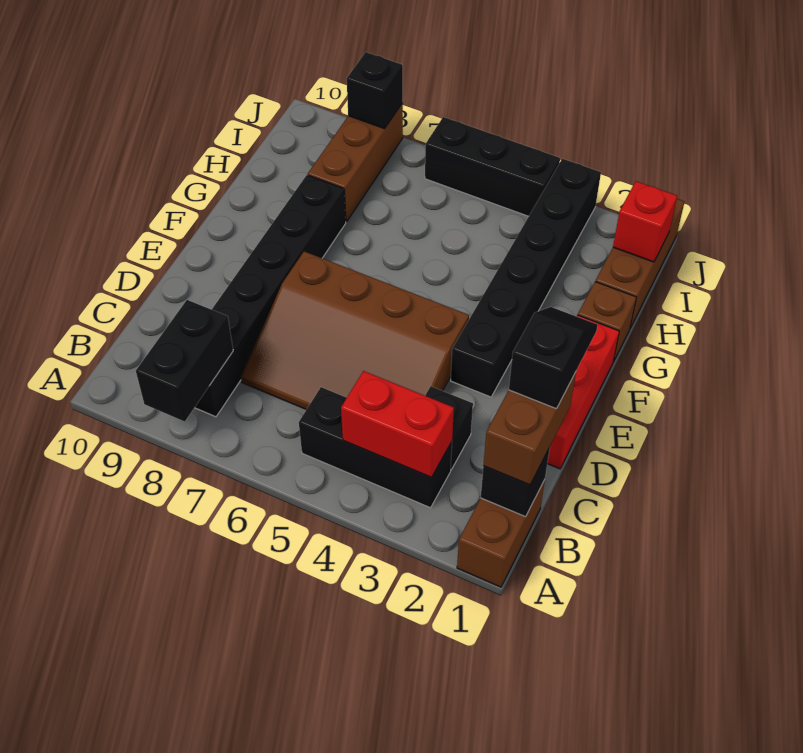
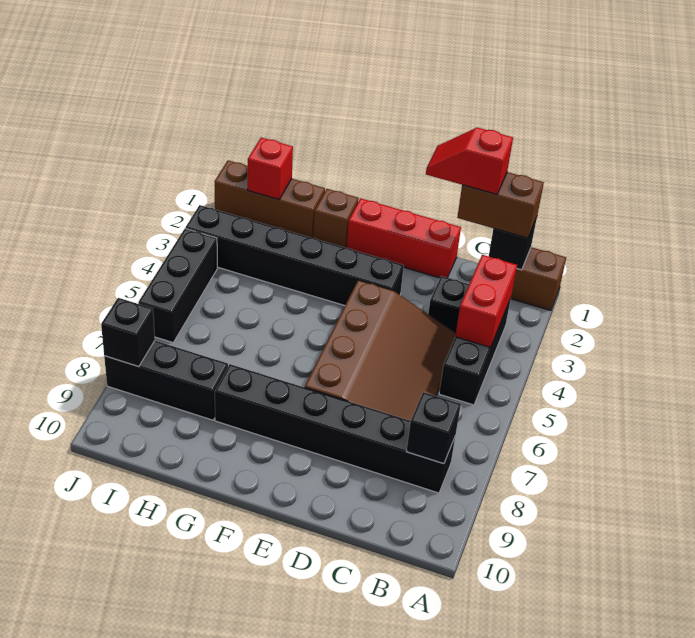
black 1x2 brick [136,300,233,421] -> black 1x1 brick [406,392,461,464]
black 1x2 slope [509,307,598,409] -> red 1x2 slope [426,128,513,194]
brown 1x3 brick [308,103,403,222] -> black 1x3 brick [104,341,228,420]

